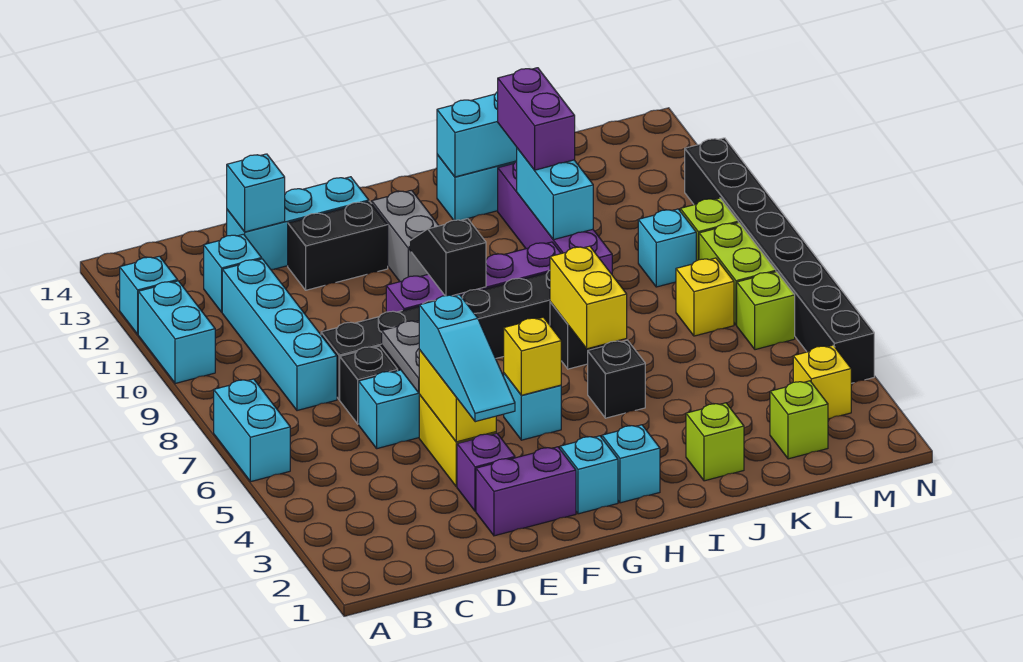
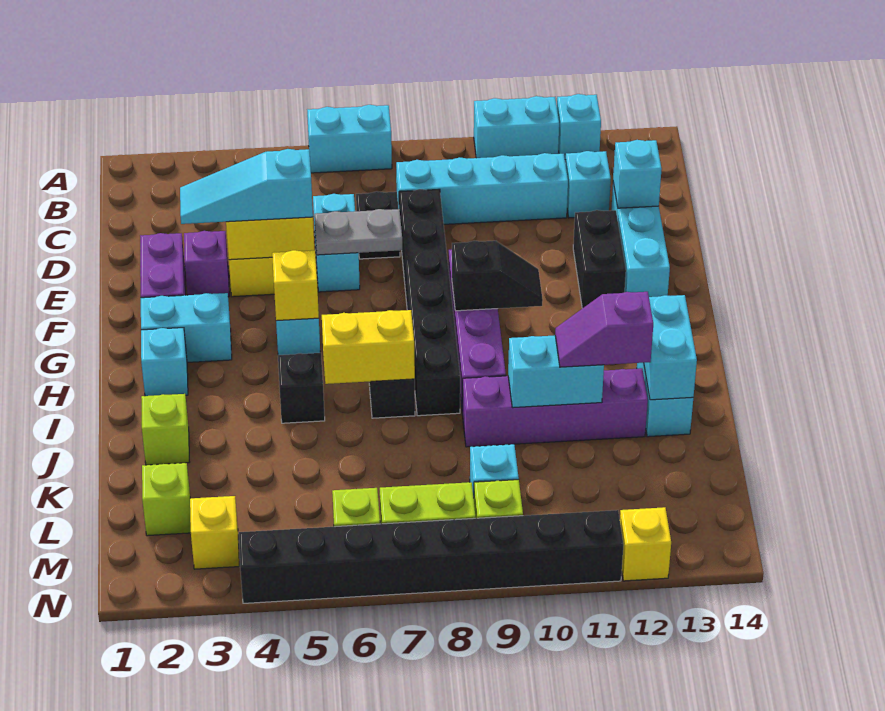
cyan 1x1 brick [560,436,618,514] -> cyan 1x2 brick [141,293,232,362]
grey 1x2 brick [372,190,439,282] -> none
purple 1x2 brick [498,68,575,170] -> purple 1x2 slope [555,292,653,367]
yellow 1x1 brick [676,258,734,336] -> yellow 1x1 brick moved to [620,507,671,581]

